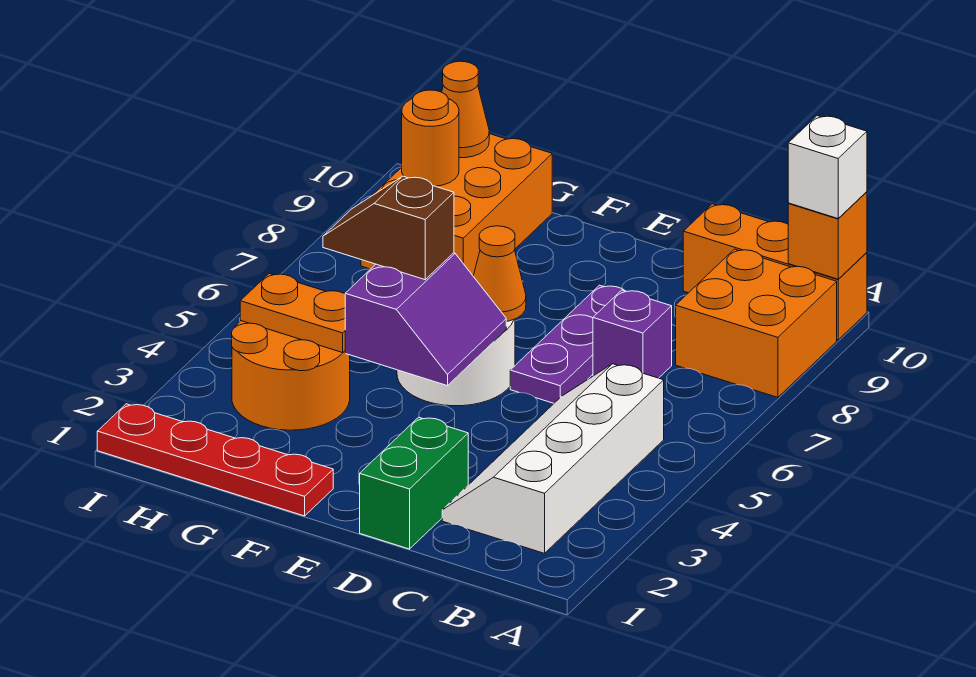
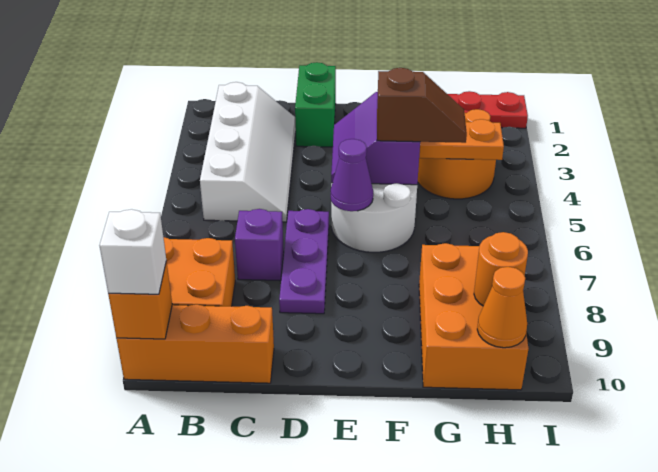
orange 1x1 cone [473,226,526,321] -> purple 1x1 cone [331,139,373,211]

